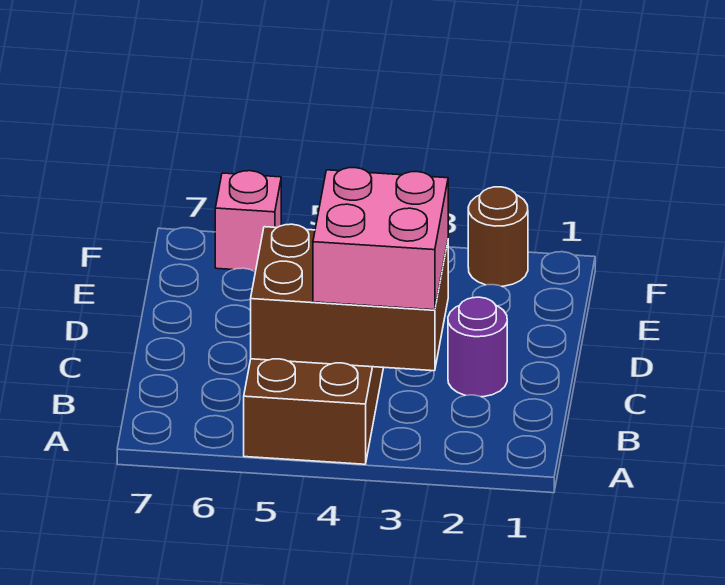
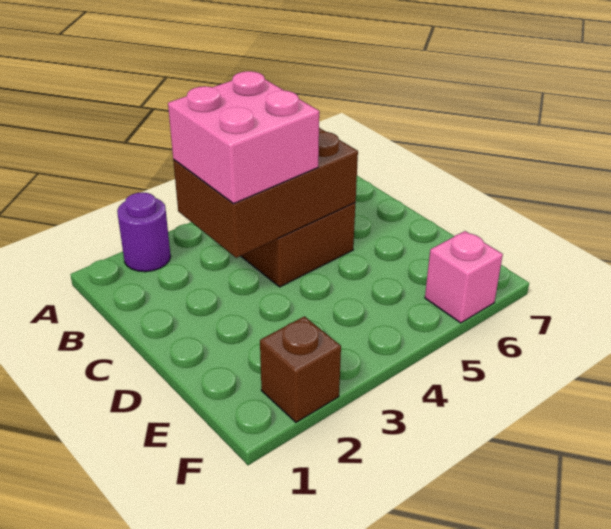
purple 1x1 round brick [448,297,507,397] -> purple 1x1 round brick moved to [117,192,171,272]
brown 1x1 round brick [468,187,528,286] -> brown 1x1 brick [260,316,341,422]

